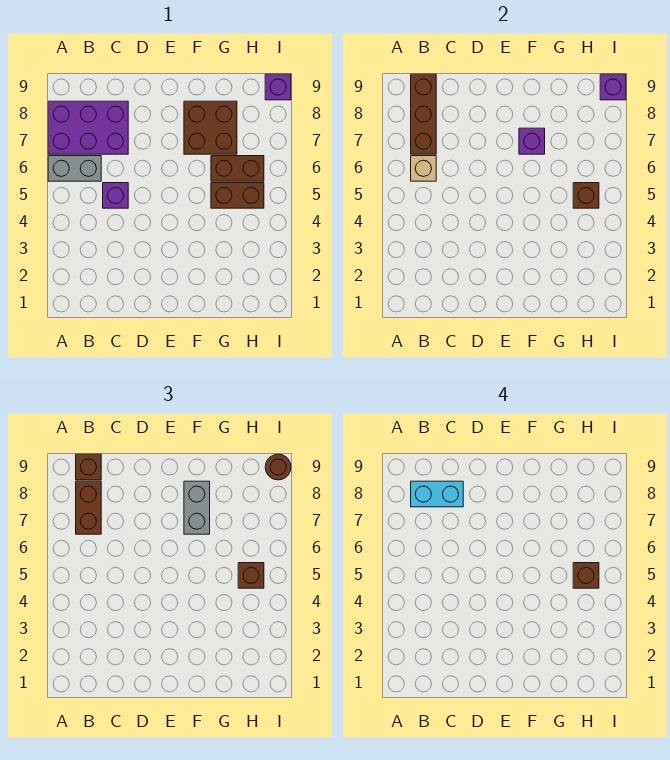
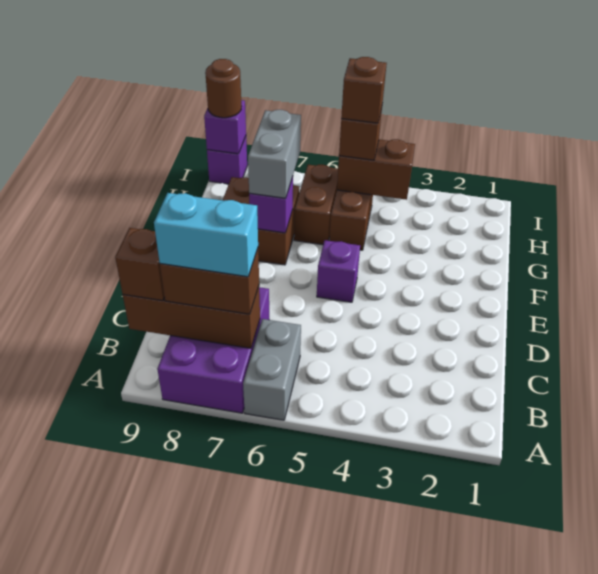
tan 1x1 brick [411,156,436,181] -> none
cyan 1x2 brick [411,481,463,507] -> cyan 1x2 brick turned to [154,193,258,277]
purple 1x1 brick [103,183,128,208] -> purple 1x1 brick moved to [317,240,360,302]
grey 1x2 brick [184,481,210,534] -> grey 1x2 brick turned to [248,110,301,198]
brown 1x1 brick [573,183,599,208] -> brown 1x2 brick [337,139,415,200]

